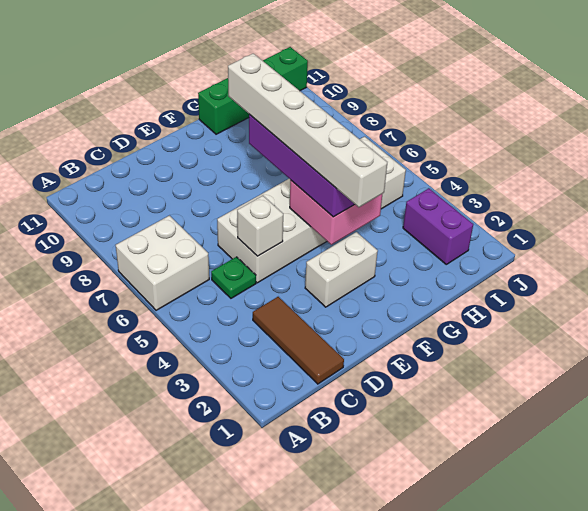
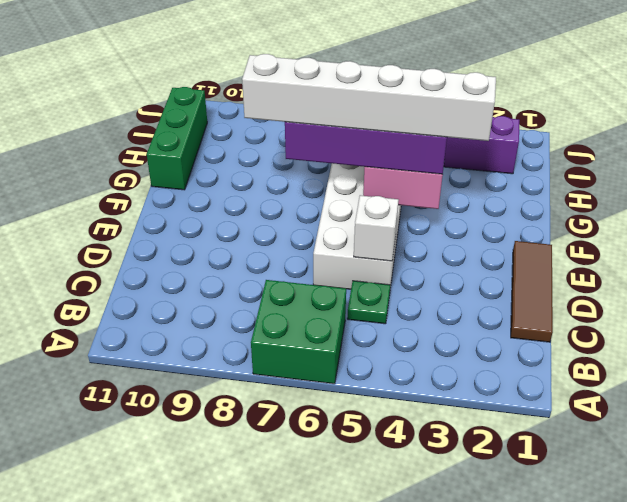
white 2x2 brick [116,216,209,310] -> green 2x2 brick [251,280,346,384]
brown 1x3 tile [253,297,344,384] -> brown 1x3 tile turned to [511,241,553,342]
white 1x2 brick [305,232,378,307] -> none
green 1x4 brick [198,47,308,134] -> green 1x3 brick [147,87,207,190]

